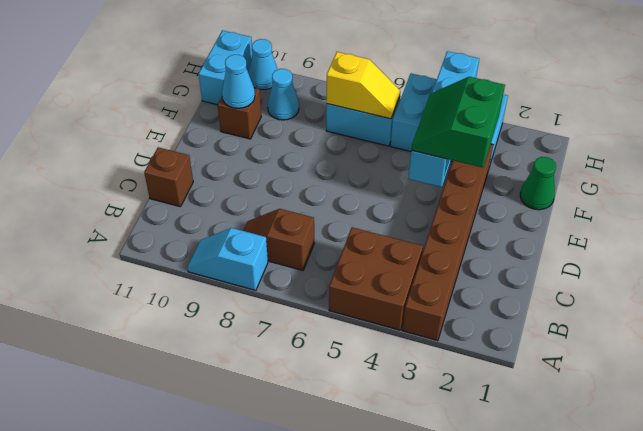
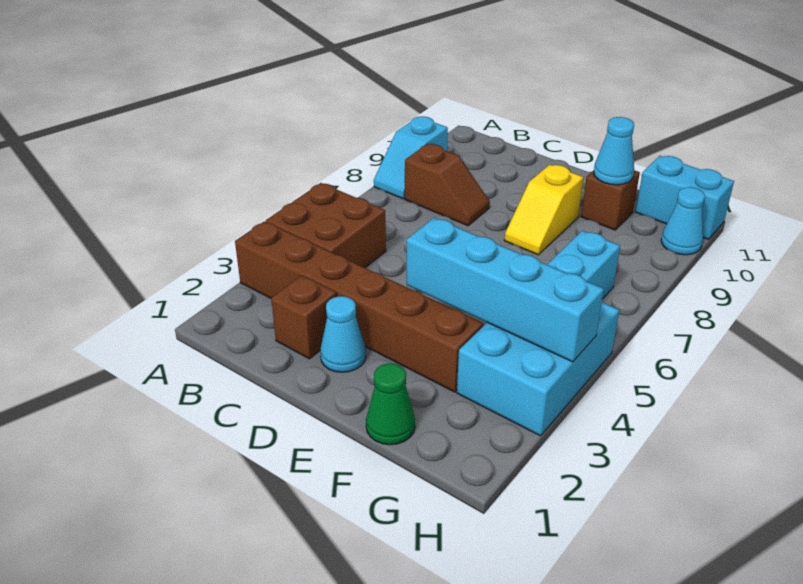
cyan 1x2 slope [187,228,268,290] -> cyan 1x2 slope turned to [374,116,448,199]
brown 1x2 slope [243,209,314,270] -> brown 1x2 slope turned to [405,144,490,226]
brown 1x1 brick [144,147,193,207] -> brown 1x1 brick moved to [271,275,336,359]
green 2x2 slope [411,77,505,168] -> none
yellow 1x2 slope [326,52,400,119] -> yellow 1x2 slope moved to [504,165,584,255]
cyan 1x1 cone [268,69,299,120] -> cyan 1x1 cone moved to [320,296,366,372]

